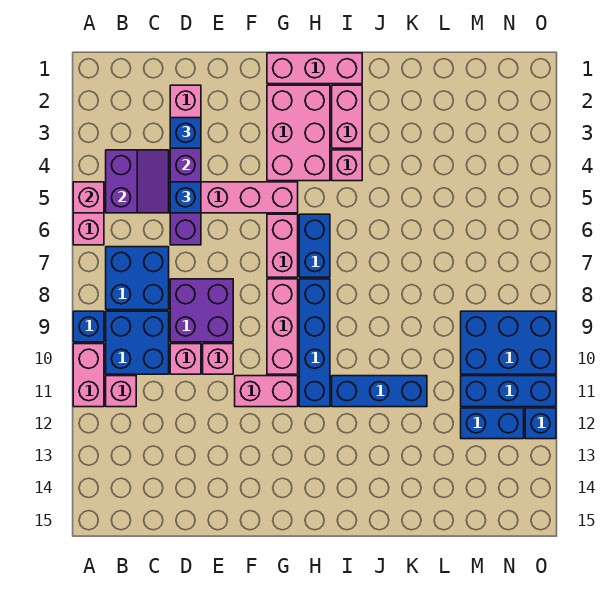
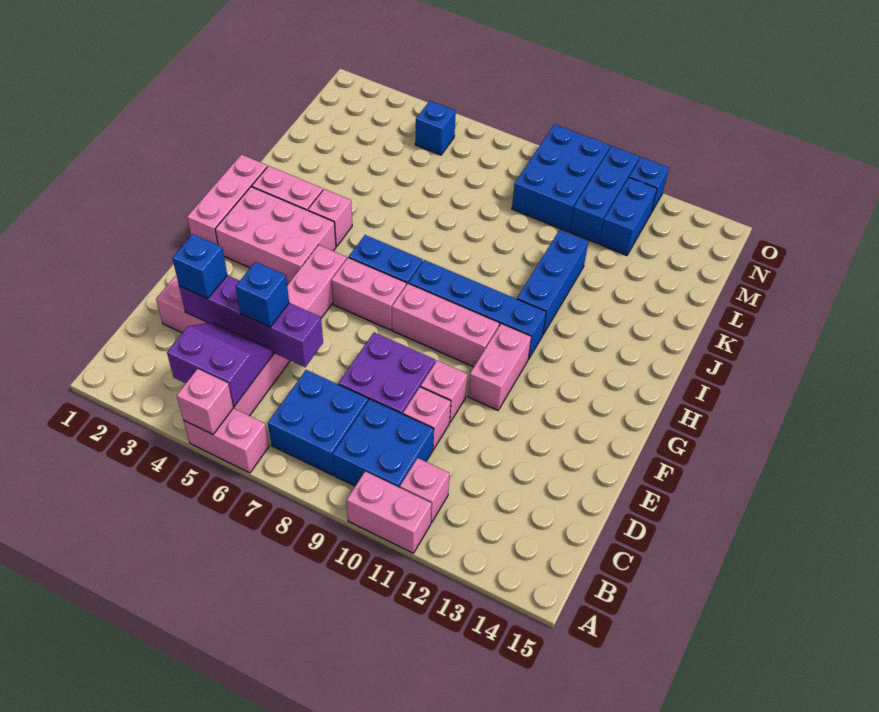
blue 1x1 brick [73,311,104,342] -> blue 1x1 brick moved to [415,101,456,155]

